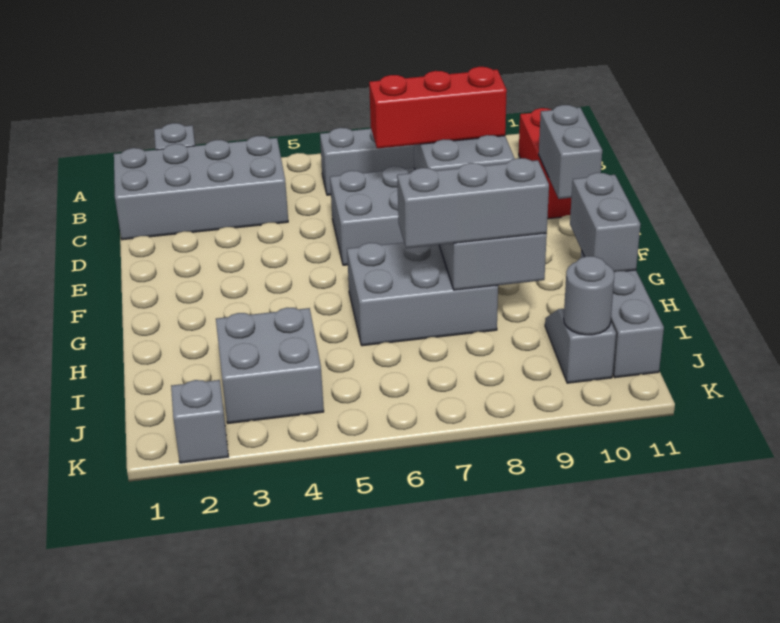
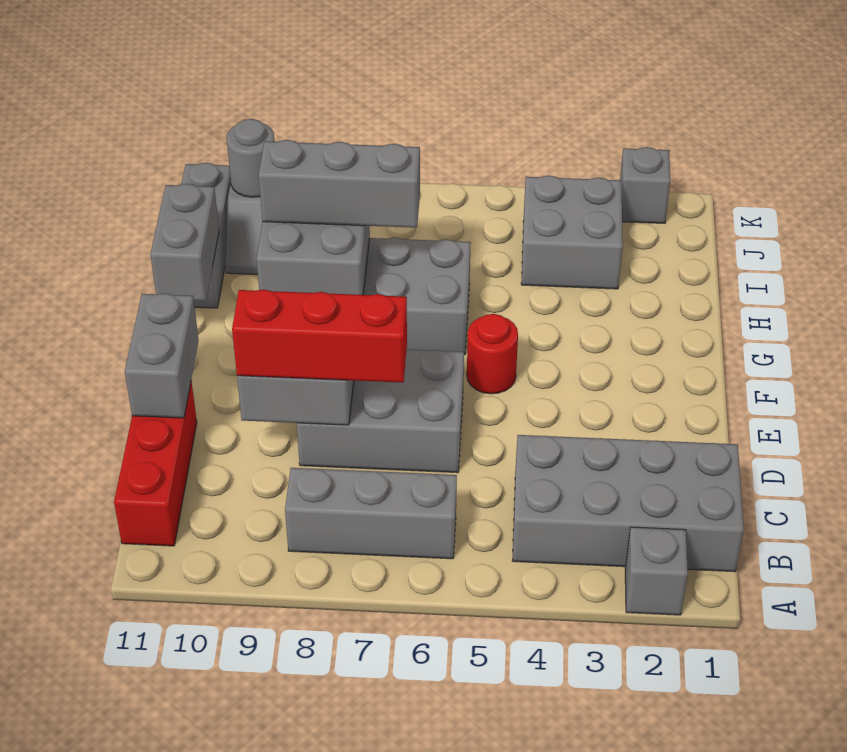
none -> red 1x1 round brick [467,314,518,394]

